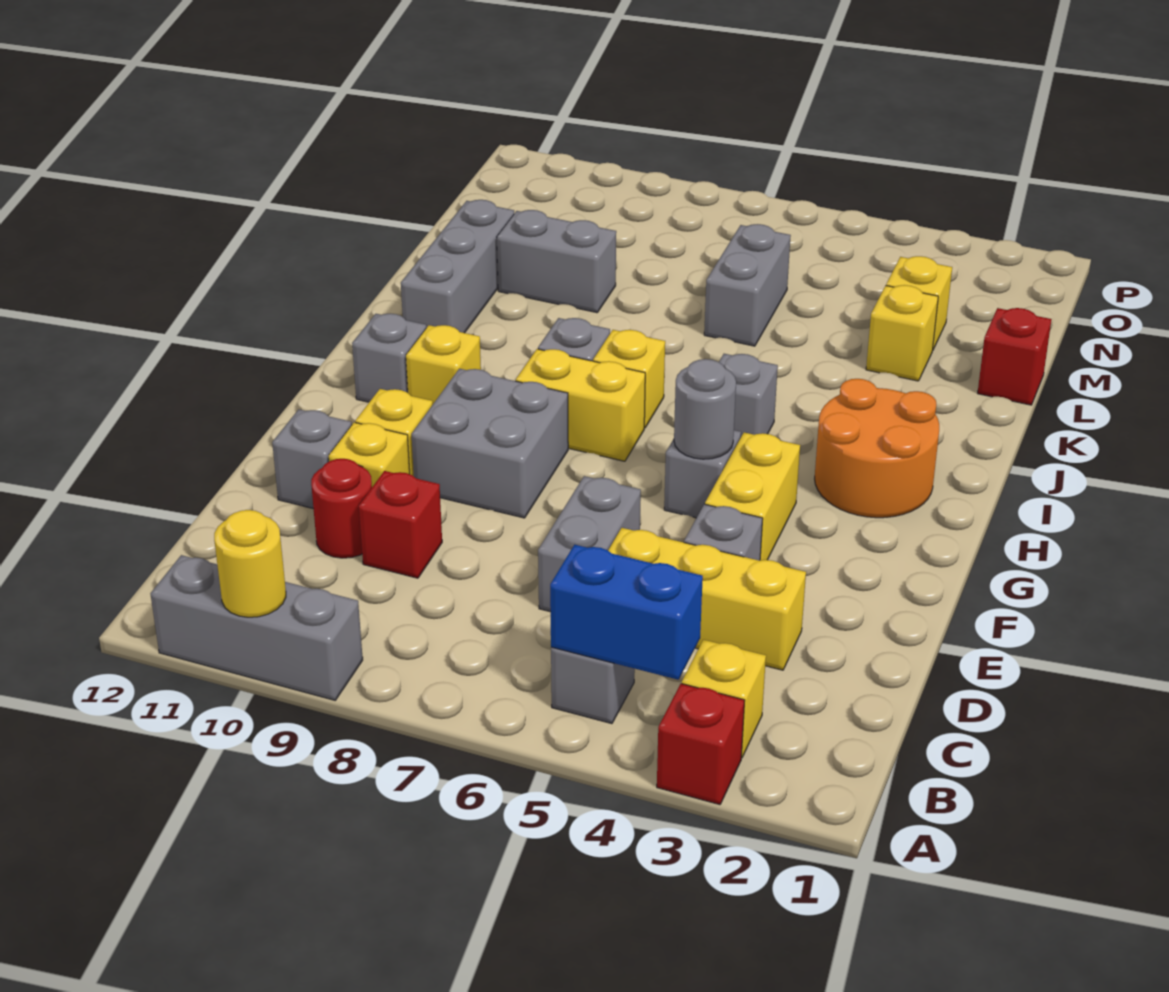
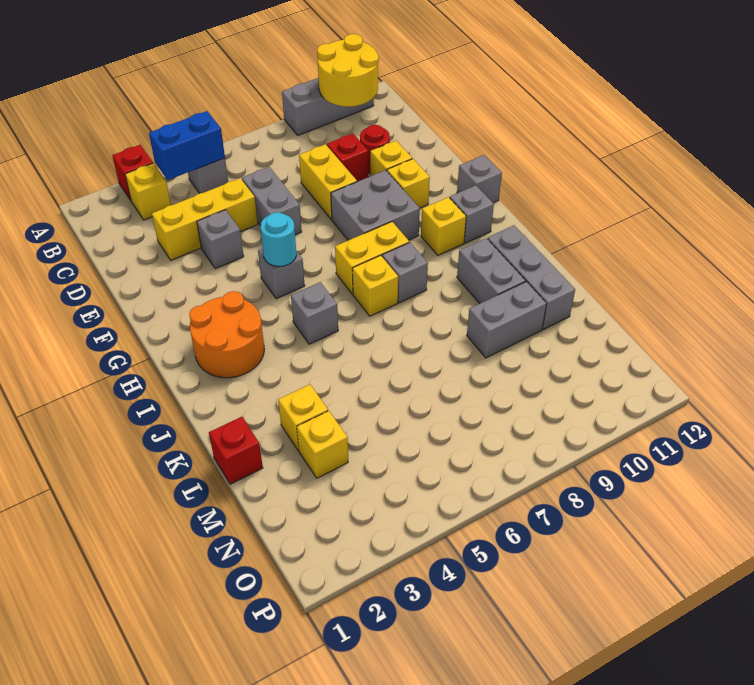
yellow 1x1 round brick [214,510,286,617] -> yellow 2x2 round brick [317,34,379,107]
grey 1x1 brick [272,409,352,508] -> grey 1x1 brick moved to [457,155,502,203]
yellow 1x2 brick [705,432,800,560] -> yellow 1x2 brick moved to [299,144,357,219]
grey 1x1 round brick [674,359,736,459] -> cyan 1x1 round brick [260,212,296,267]
grey 1x2 brick [704,224,791,346] -> grey 1x2 brick moved to [457,238,525,303]

